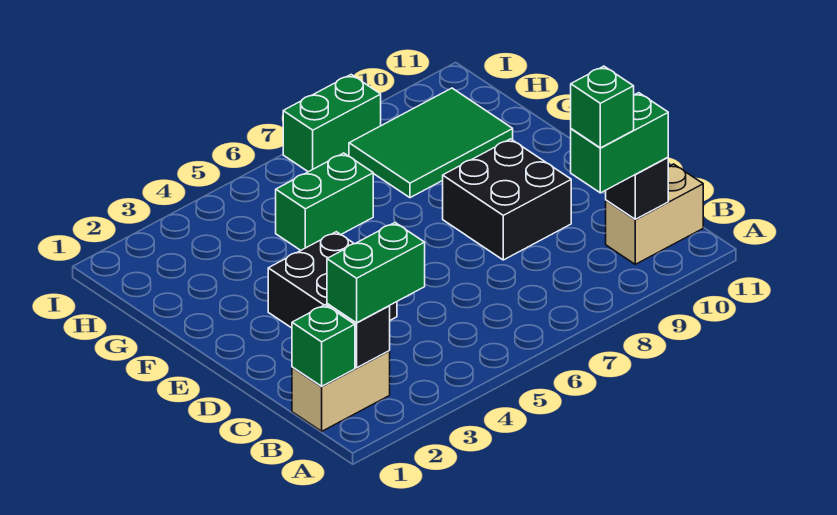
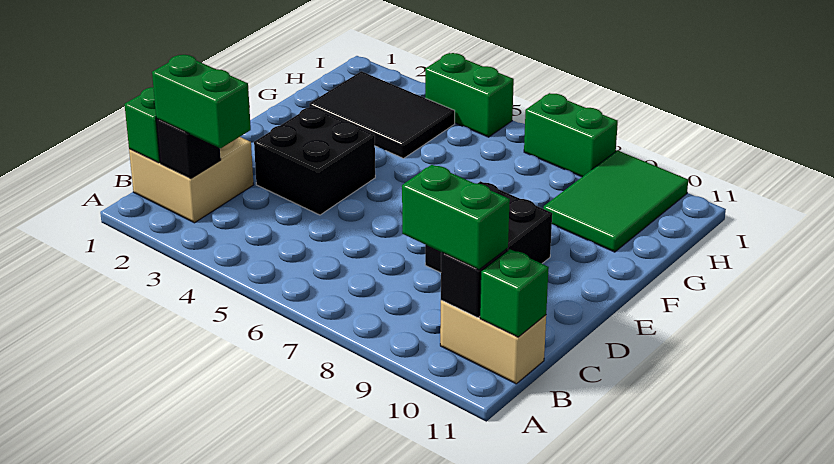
tan 1x2 brick [292,351,390,431] -> tan 2x2 brick [129,137,253,223]
green 1x1 brick [571,66,634,148] -> green 1x1 brick moved to [480,249,549,337]
none -> black 2x3 tile [309,71,455,158]
green 1x2 brick [276,153,373,250] -> green 1x2 brick moved to [425,53,514,137]
green 2x3 tile [349,88,513,198] -> green 2x3 tile turned to [543,150,688,252]

